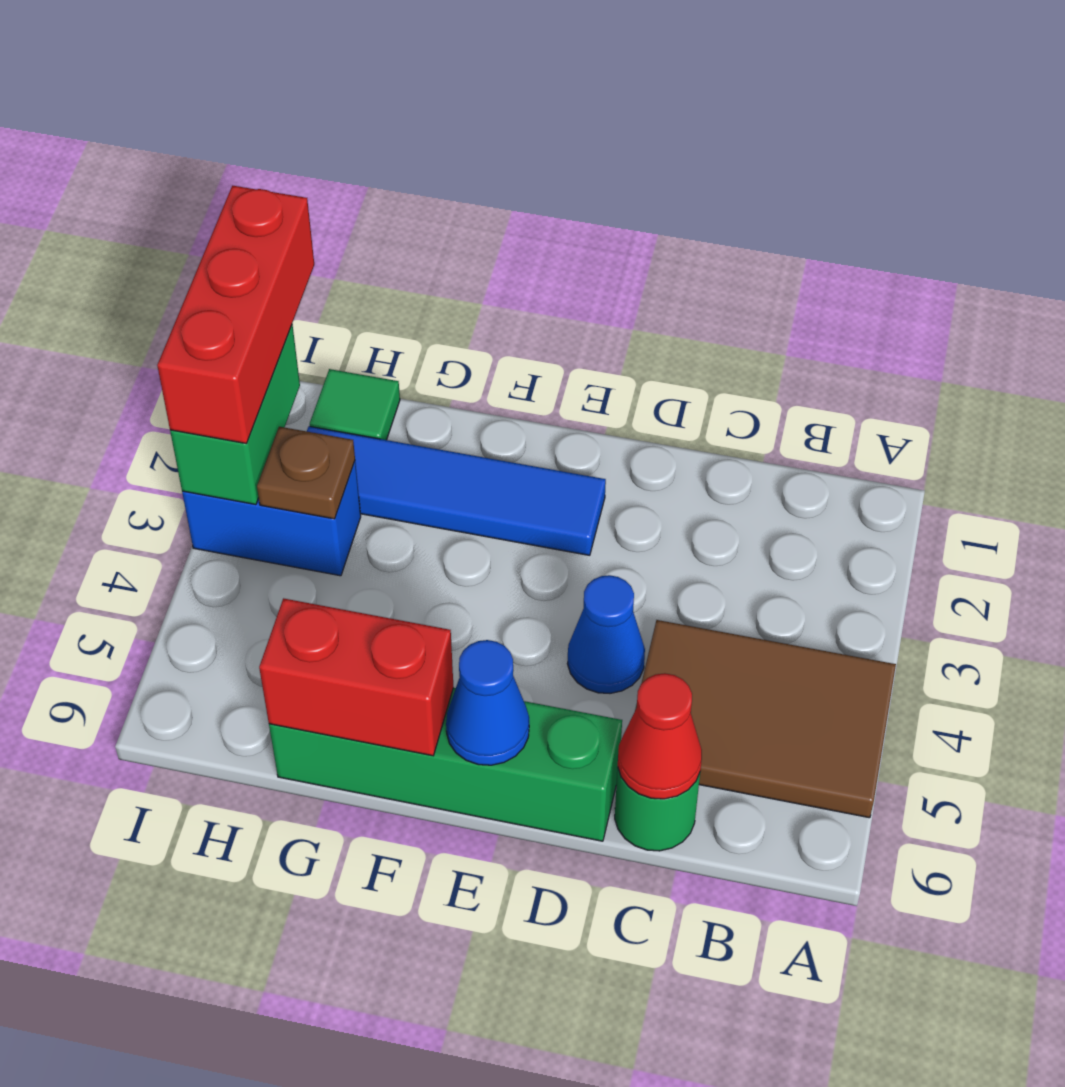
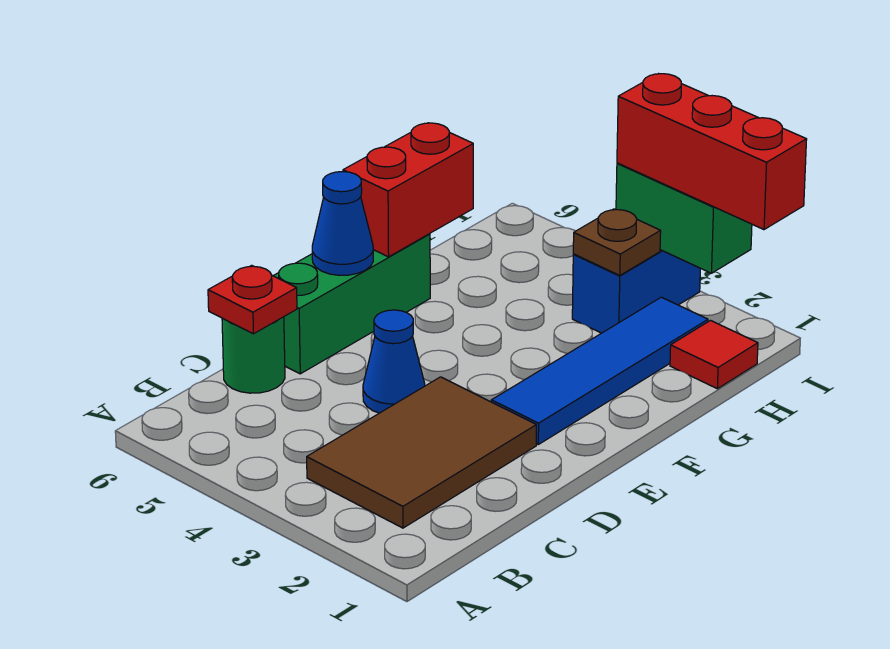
brown 2x3 tile [635,620,896,818] -> brown 2x3 tile moved to [307,377,536,528]
red 1x1 cone [618,673,702,799] -> red 1x1 plate [208,265,297,334]
green 1x4 brick [269,688,622,841] -> green 1x3 brick [273,234,430,374]
green 1x1 tile [310,369,400,440] -> red 1x1 tile [670,321,758,389]

